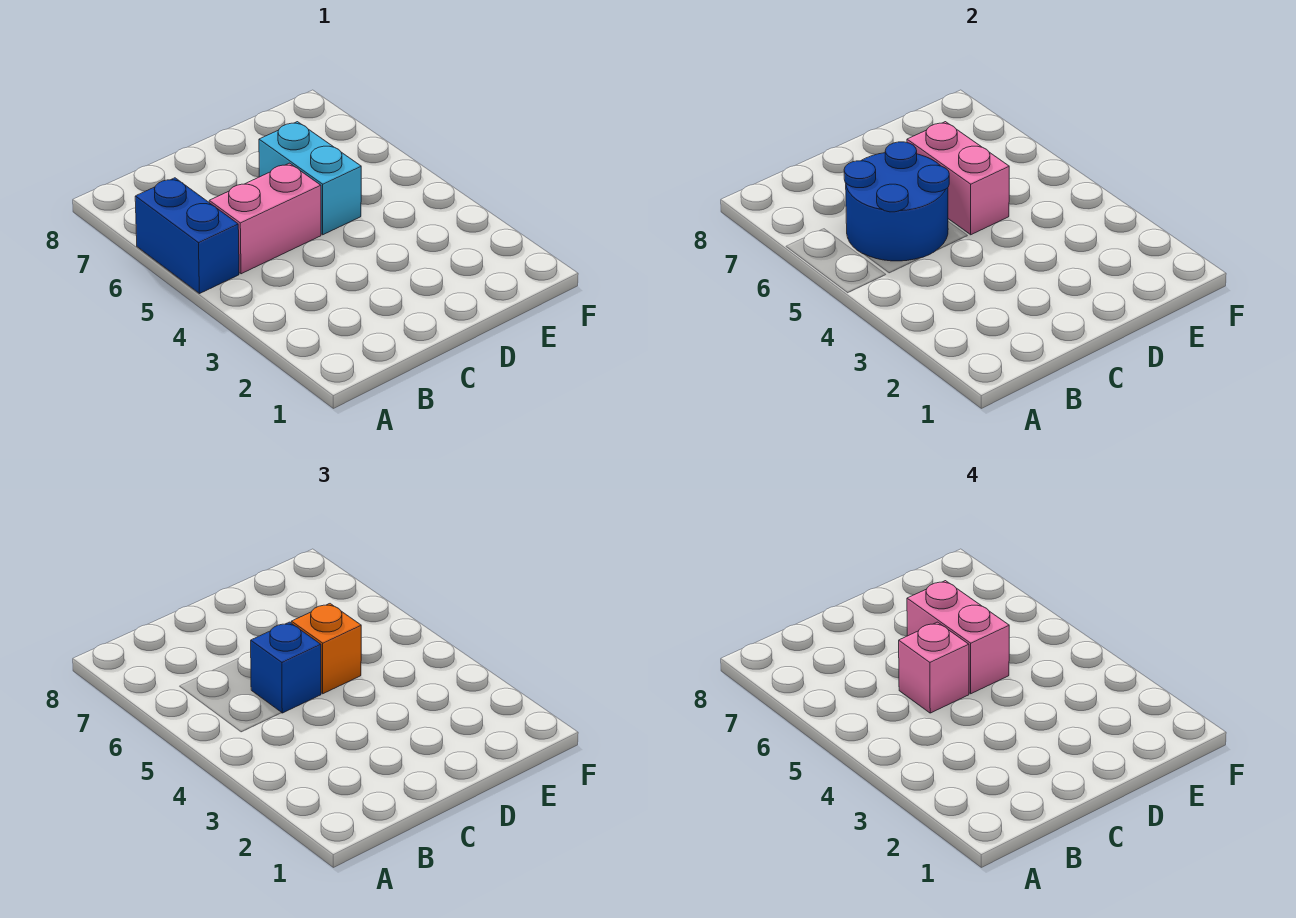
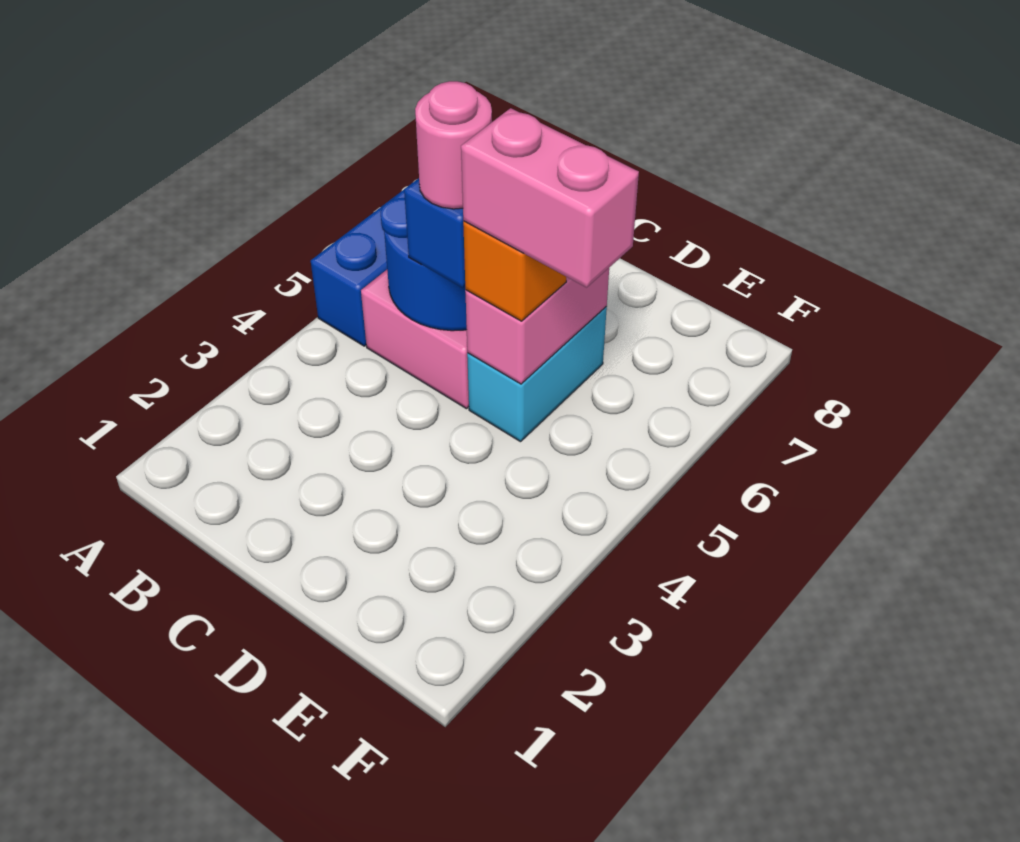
pink 1x1 brick [899,622,969,713] -> pink 1x1 round brick [415,81,492,209]
pink 1x2 brick [907,581,1009,694] -> pink 1x2 brick turned to [461,108,639,287]

